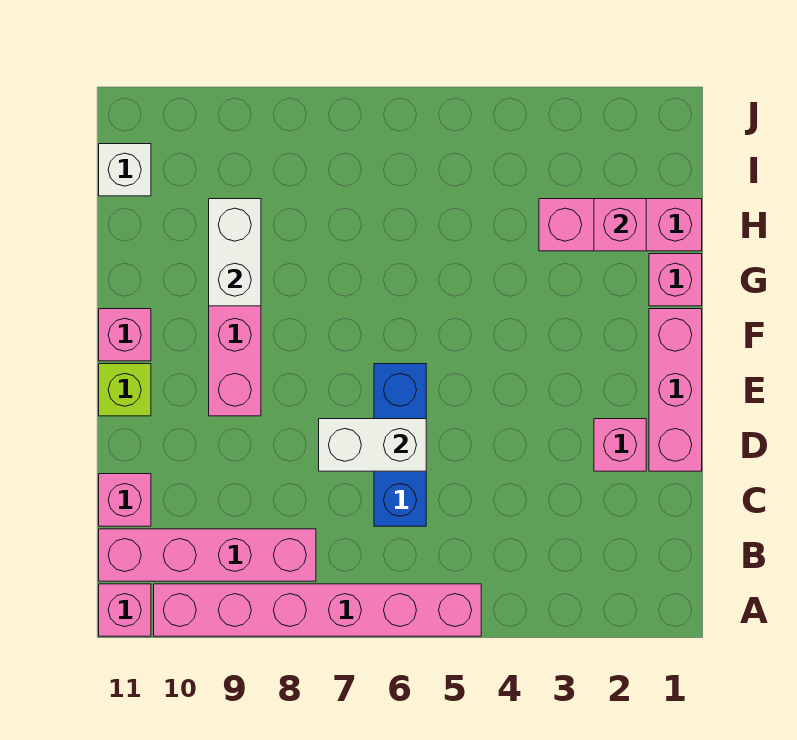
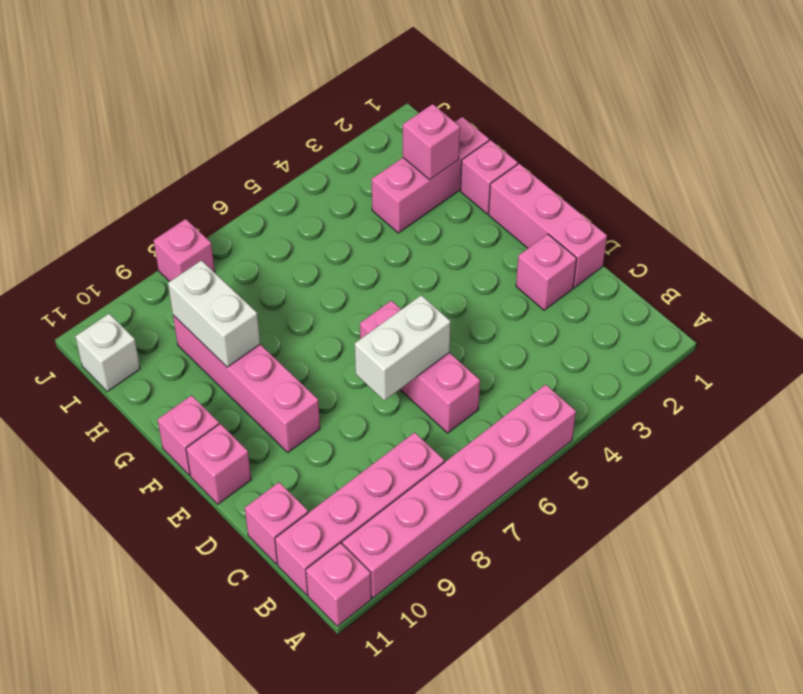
blue 1x3 brick [374,364,426,526] -> pink 1x3 brick [360,301,480,433]
lime 1x1 brick [99,364,151,416] -> pink 1x1 brick [186,424,251,504]
none -> pink 1x1 brick [154,219,215,282]

